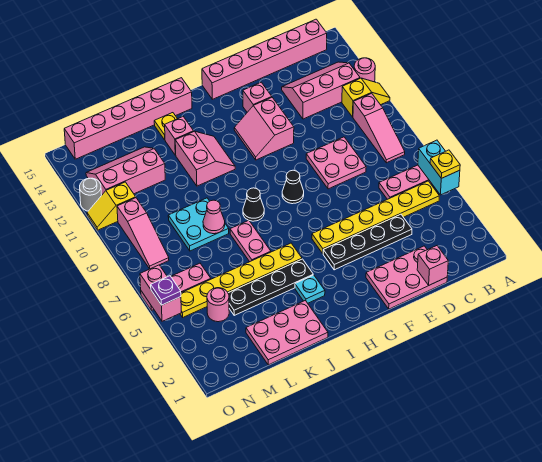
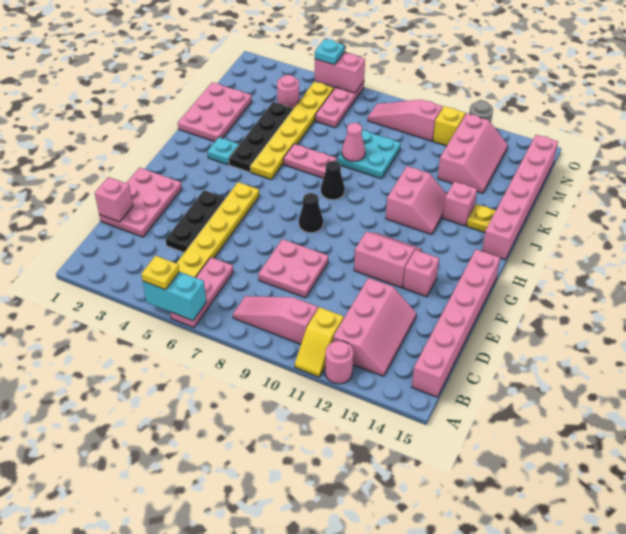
black 1x4 plate [323,214,412,270] -> black 1x3 plate [166,190,225,252]
pink 2x2 slope [175,131,235,186] -> pink 2x2 slope turned to [386,166,447,235]
purple 1x1 plate [151,276,181,305] -> cyan 1x1 plate [315,39,344,65]

